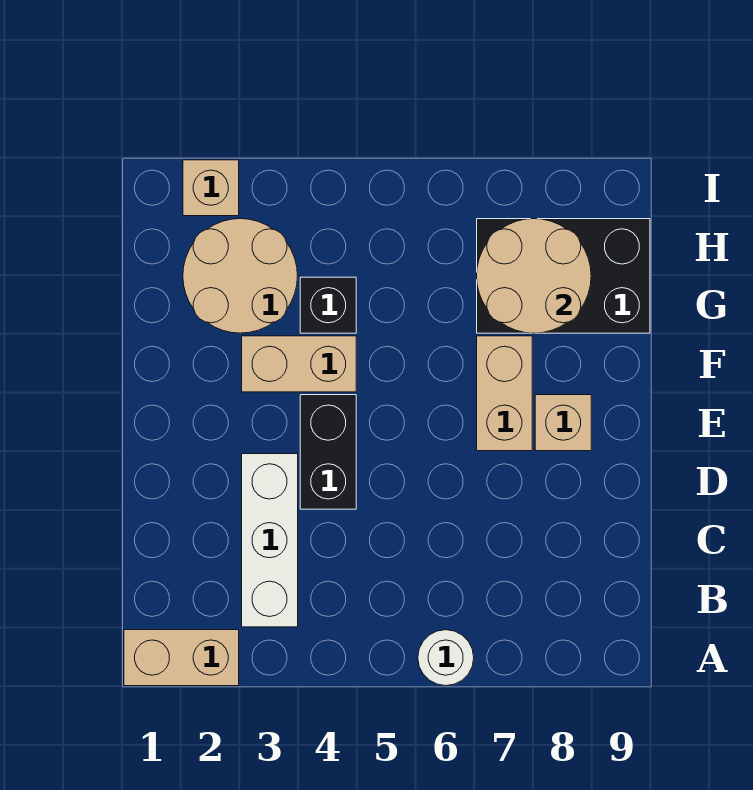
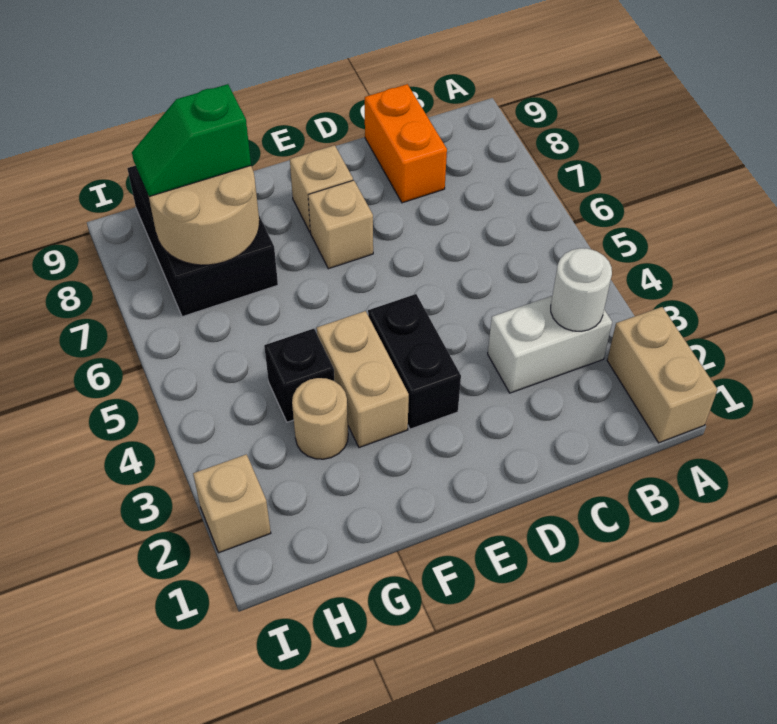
white 1x1 round brick [418,630,474,686] -> white 1x1 round brick moved to [551,248,612,331]
white 1x3 brick [242,454,298,627] -> white 1x2 brick [488,296,612,393]
none -> orange 1x2 brick [365,84,447,203]
black 1x2 brick [300,395,356,509] -> black 1x2 brick turned to [368,294,461,429]
tan 1x2 brick [477,336,532,451] -> tan 1x1 brick [308,180,373,269]
tan 2x2 round brick [183,219,298,333] -> tan 1x1 round brick [292,378,348,459]
none -> green 1x2 slope [132,84,251,196]

